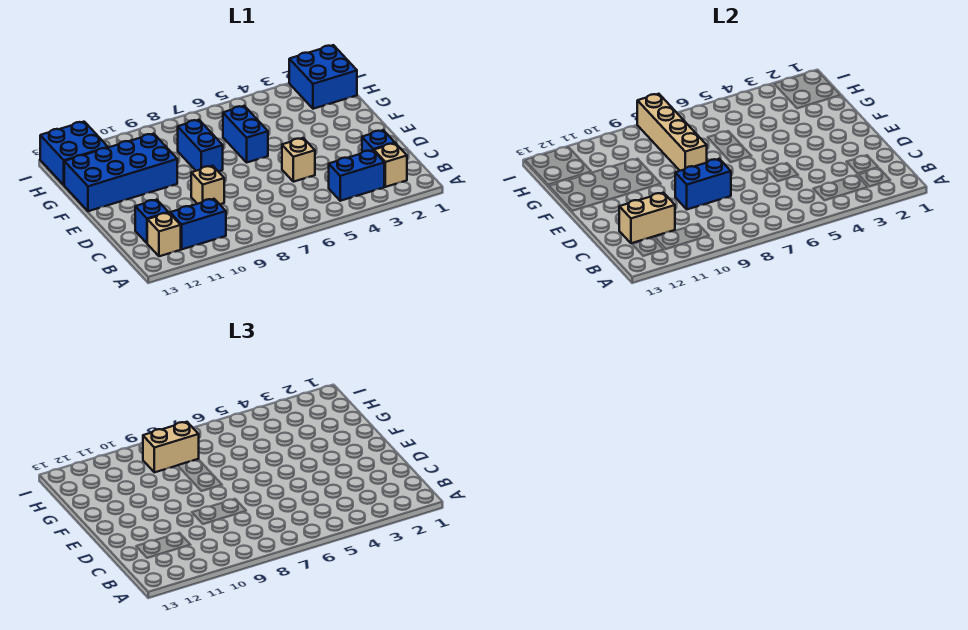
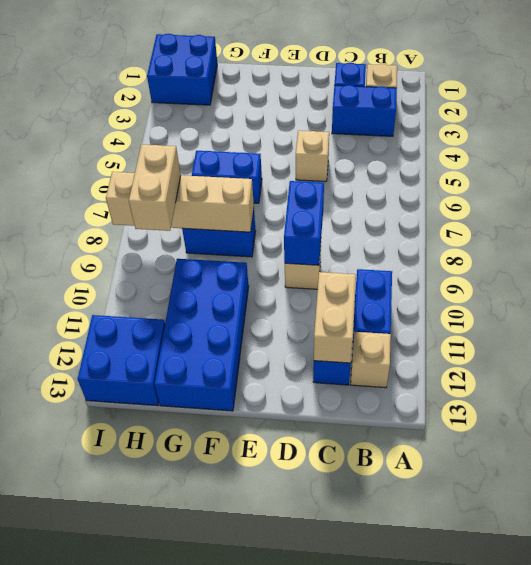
blue 1x2 brick [329,150,384,201] -> blue 1x2 brick turned to [332,85,397,136]

